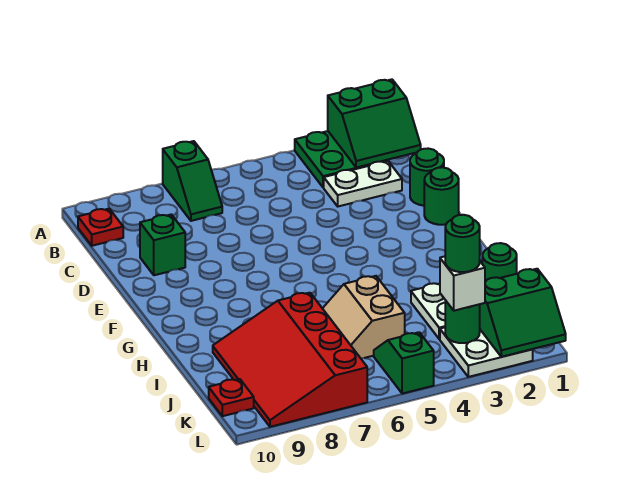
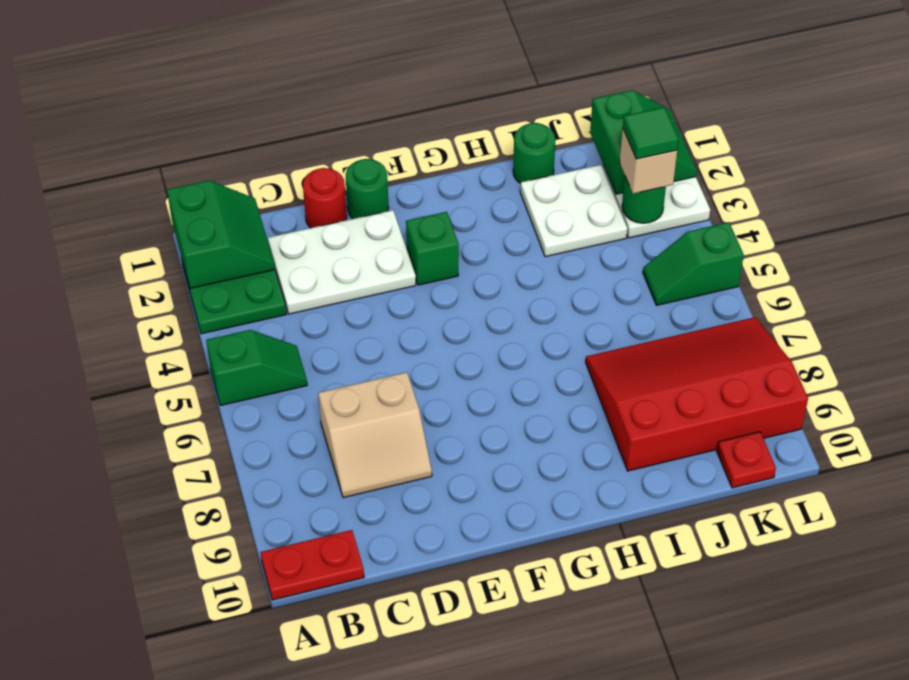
green 1x2 slope [163,141,222,221] -> green 1x2 slope moved to [206,330,307,406]
red 1x1 plate [78,209,123,246] -> red 1x2 plate [260,530,364,600]
white 1x2 plate [324,161,402,206] -> white 2x3 plate [268,210,416,314]
green 1x1 round brick [410,149,444,206] -> red 1x1 round brick [303,168,347,228]
green 1x1 brick [140,215,185,275] -> green 1x1 brick moved to [406,212,459,285]
tan 2x2 slope [322,276,405,358] -> tan 2x2 slope moved to [318,372,432,498]
red 3x4 slope [213,293,367,427] -> red 3x4 slope turned to [586,317,808,471]
white 1x1 brick [440,256,485,311] -> tan 1x1 brick [620,130,677,194]
green 1x1 round brick [445,215,480,272] -> green 1x1 tile [623,107,679,159]

